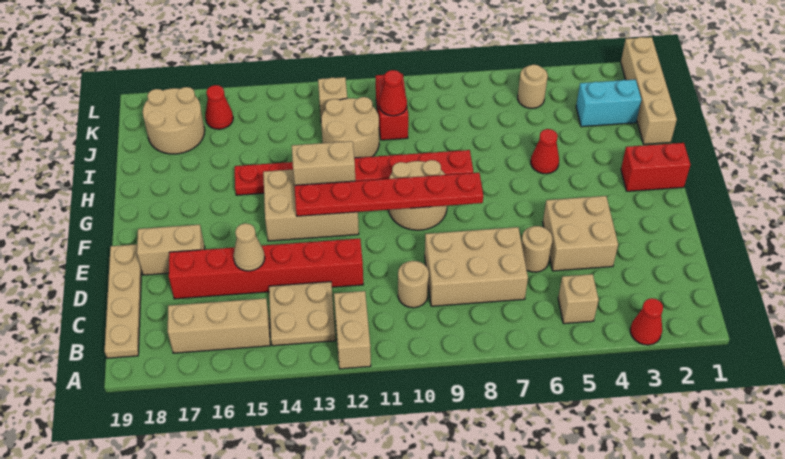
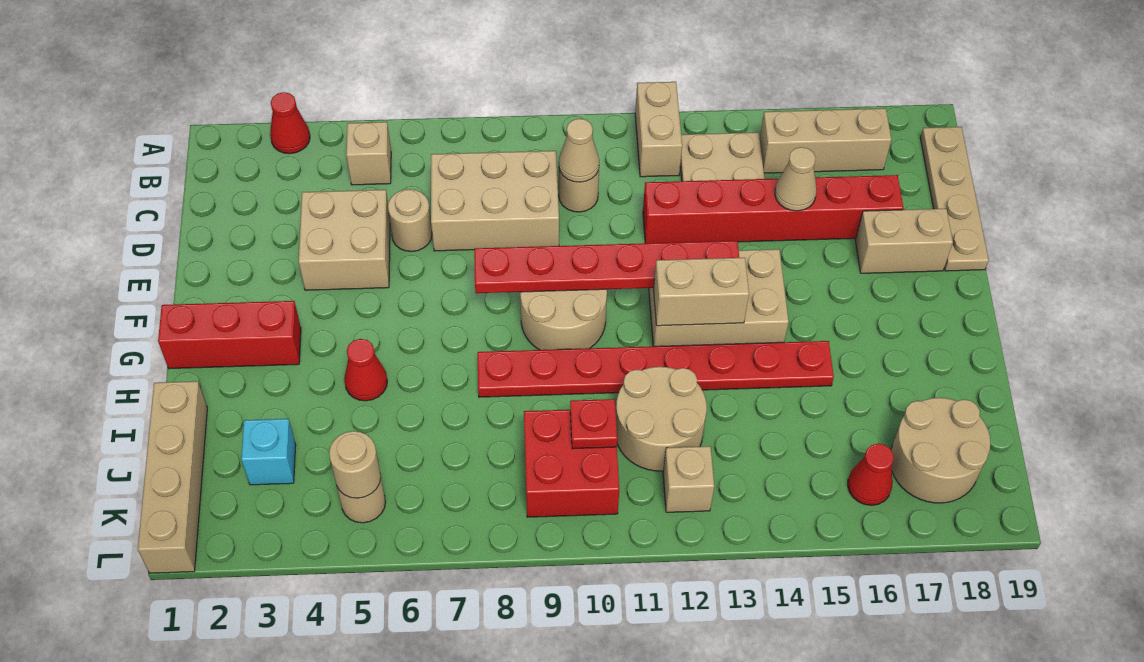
none -> tan 1x1 cone [559,119,599,182]
red 1x2 brick [621,143,690,191] -> red 1x3 brick [158,301,301,369]
cyan 1x2 brick [576,79,641,127] -> cyan 1x1 brick [241,419,296,485]
red 1x2 brick [376,74,408,140] -> red 2x2 brick [524,410,619,517]
red 1x1 cone [379,70,407,116] -> red 1x1 plate [570,399,617,449]
none -> tan 1x1 round brick [329,431,381,498]

